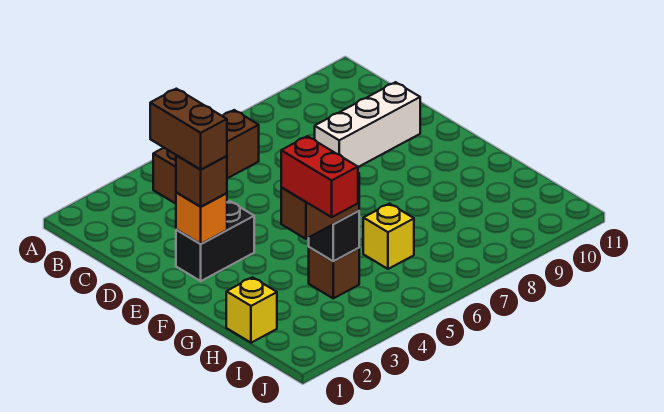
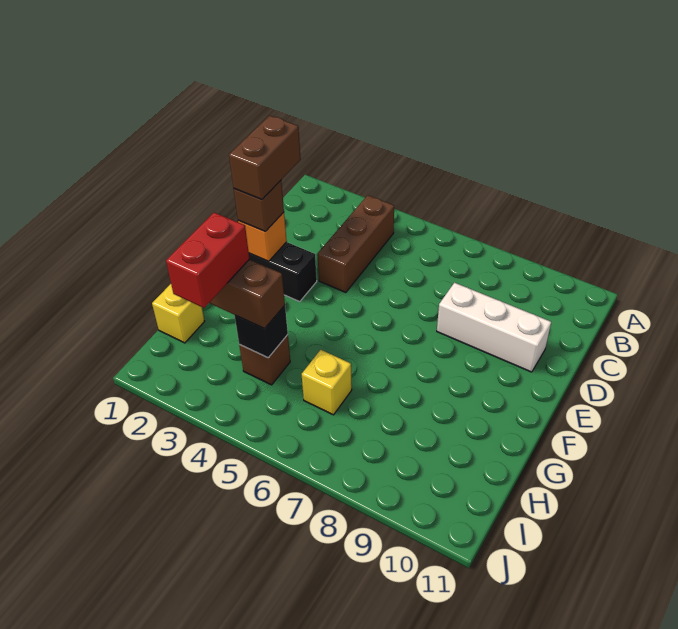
brown 1x3 brick [153,110,259,204] -> brown 1x3 brick turned to [317,195,394,293]

